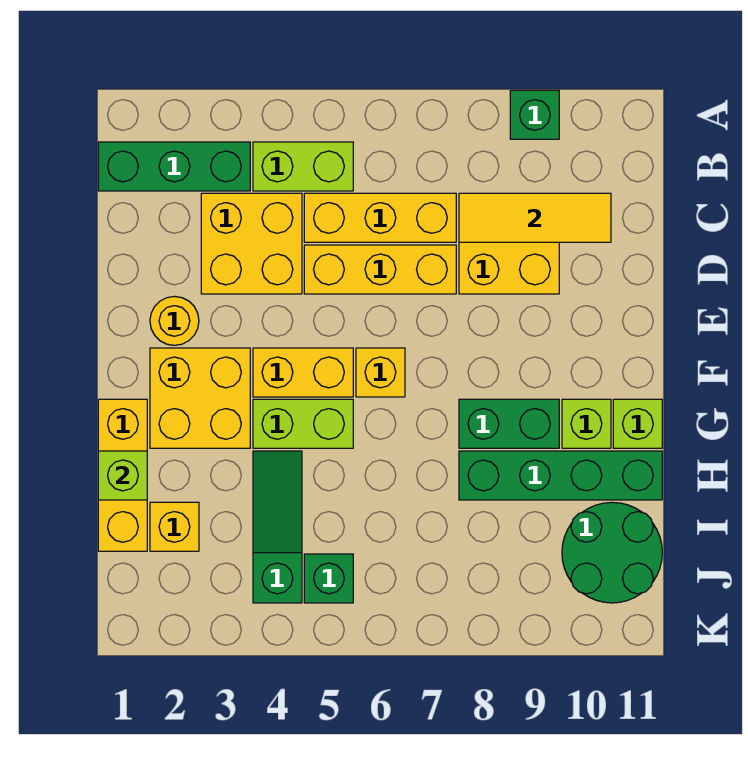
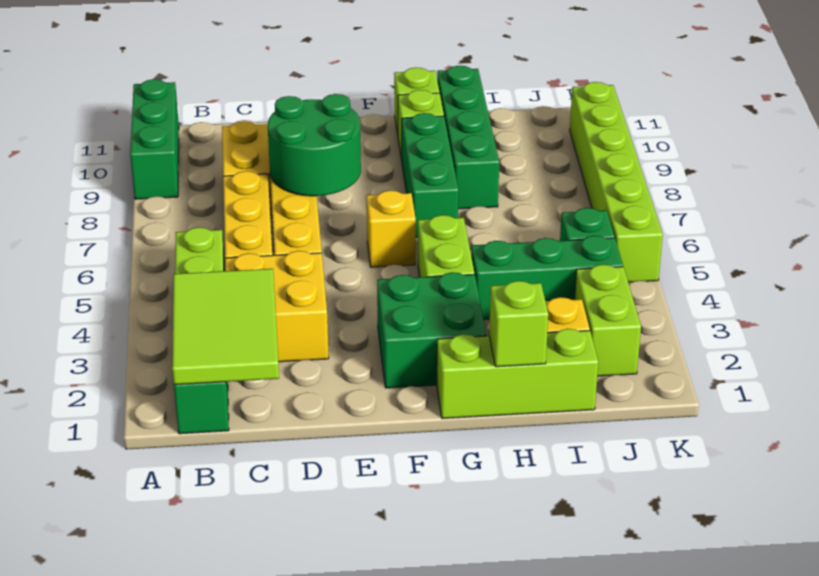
green 1x1 brick [510,90,559,139] -> green 1x3 brick [130,79,179,199]
none -> lime 2x3 tile [172,269,279,385]
yellow 1x3 tile [459,193,611,242] -> none
yellow 1x1 round brick [150,296,199,345] -> none
yellow 2x2 brick [150,348,250,448] -> green 2x2 brick [377,272,486,388]
yellow 1x2 brick [253,348,353,397] -> none
yellow 1x3 brick [98,399,147,551] -> lime 1x3 brick [437,329,598,419]
green 1x2 brick [459,399,559,448] -> green 1x3 brick [402,113,458,237]
green 1x3 slope [253,451,302,603] -> green 1x3 brick [471,236,623,320]
green 2x2 round brick [562,502,662,603] -> green 2x2 round brick moved to [268,94,361,196]
none -> lime 1x2 brick [575,265,641,376]
none -> lime 1x6 brick [570,82,663,282]

